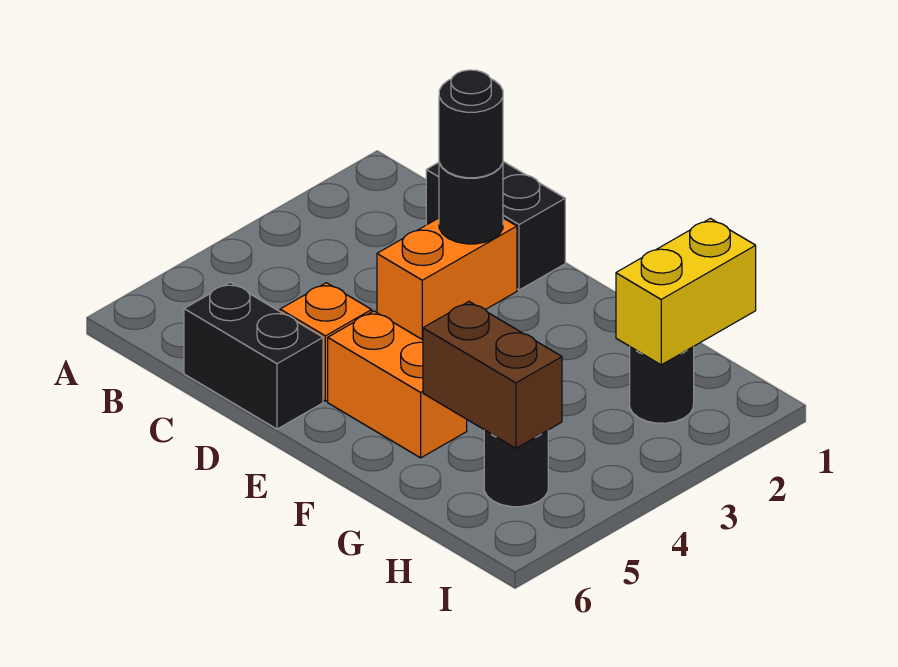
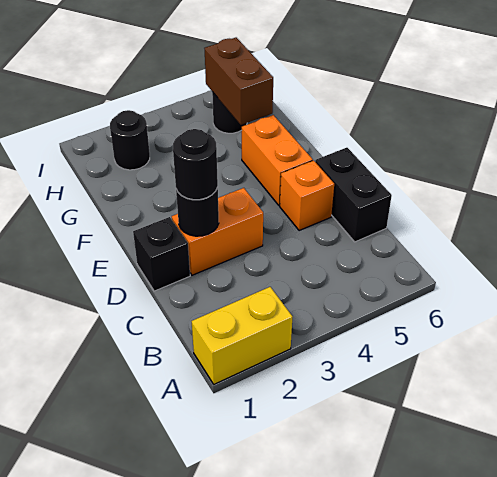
black 1x2 brick [426,162,565,290] -> black 1x1 brick [133,217,190,291]
yellow 1x2 brick [616,218,756,365] -> yellow 1x2 brick moved to [192,287,292,384]

